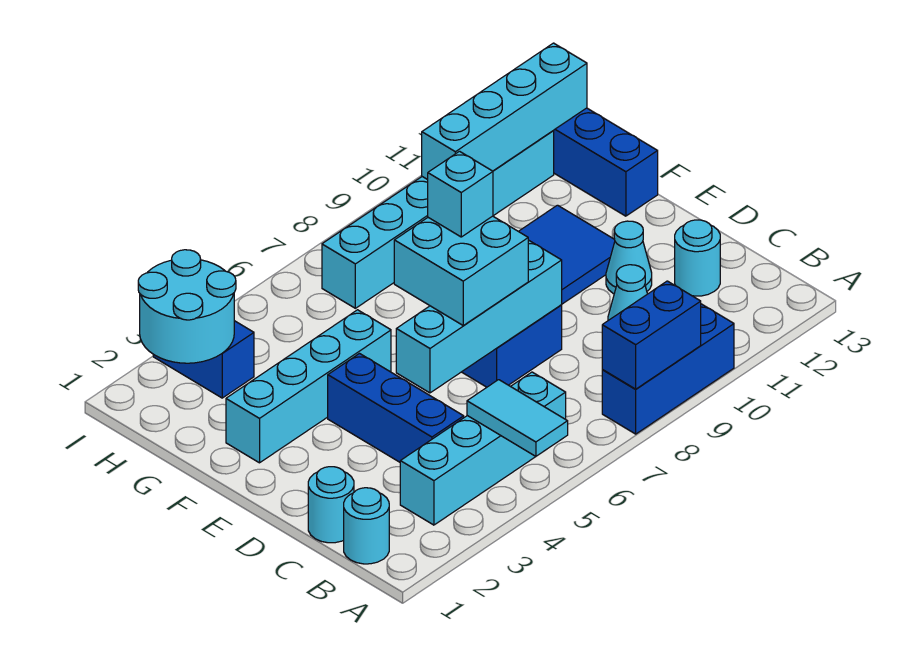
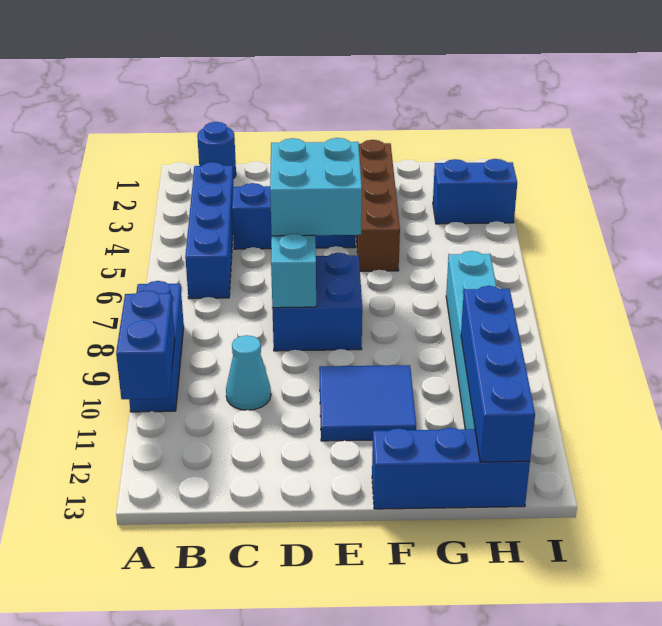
cyan 1x2 tile [467,380,568,456] -> none
blue 1x2 brick [602,281,701,389] -> blue 1x2 brick moved to [116,290,175,399]
cyan 1x1 round brick [344,488,389,564] -> blue 1x1 round brick [197,122,236,179]
cyan 1x4 brick [400,372,566,525] -> blue 1x4 brick [185,162,234,299]
cyan 1x1 round brick [308,467,354,543] -> none
cyan 1x1 round brick [675,220,720,296] -> none
cyan 1x1 cone [606,221,652,294] -> none
cyan 1x1 brick [428,151,493,237] -> none
cyan 1x4 brick [226,310,391,463] -> brown 1x4 brick [356,140,400,271]
cyan 2x2 round brick [138,250,236,363] -> none
cyan 1x4 brick [422,43,587,180] -> blue 1x4 brick [461,286,535,462]

